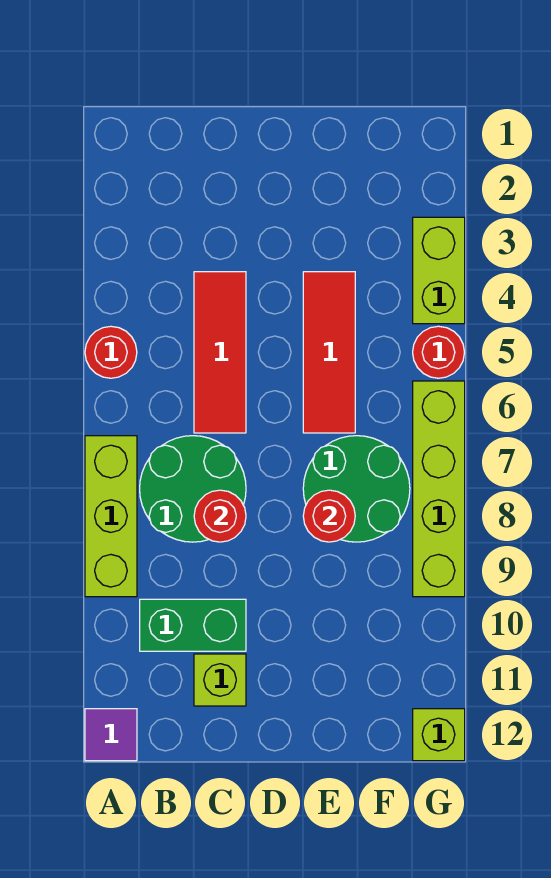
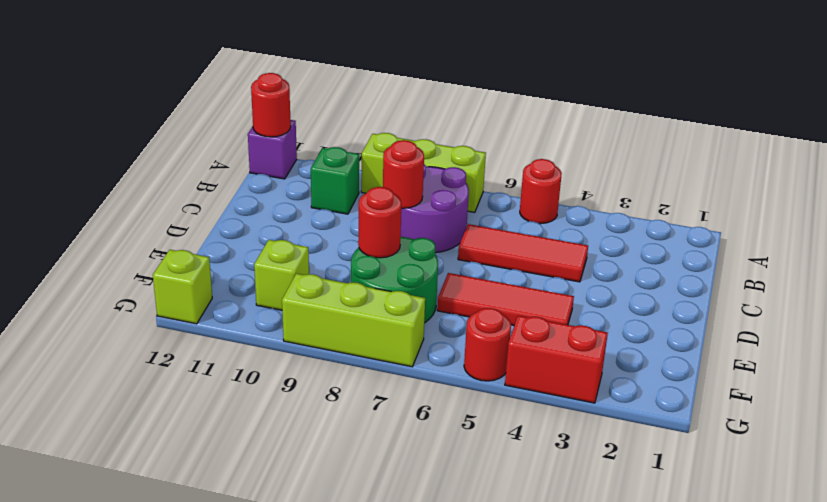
purple 1x1 tile [85,709,137,761] -> purple 1x1 brick [248,120,297,179]
none -> red 1x1 round brick [251,73,291,137]
green 2x2 round brick [140,436,246,542] -> purple 2x2 round brick [401,164,469,253]
green 1x2 brick [140,599,246,651] -> green 1x1 brick [311,147,359,214]
lime 1x1 brick [194,654,246,706] -> lime 1x1 brick moved to [254,240,309,310]
lime 1x2 brick [413,217,465,324] -> red 1x2 brick [505,316,608,403]
lime 1x4 brick [413,381,465,597] -> lime 1x3 brick [282,274,425,367]

